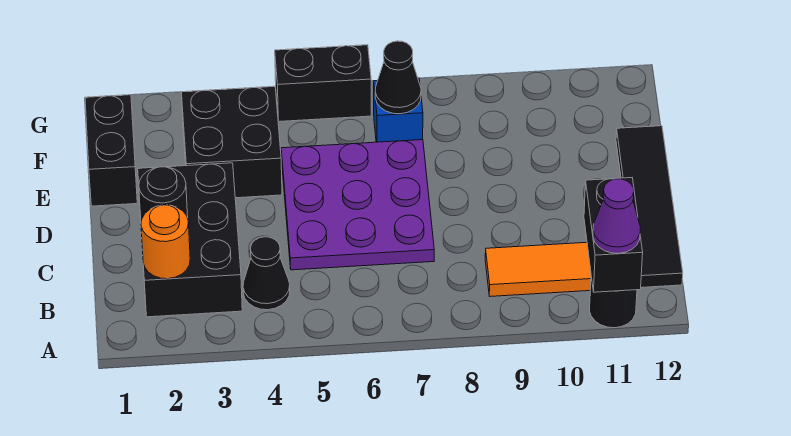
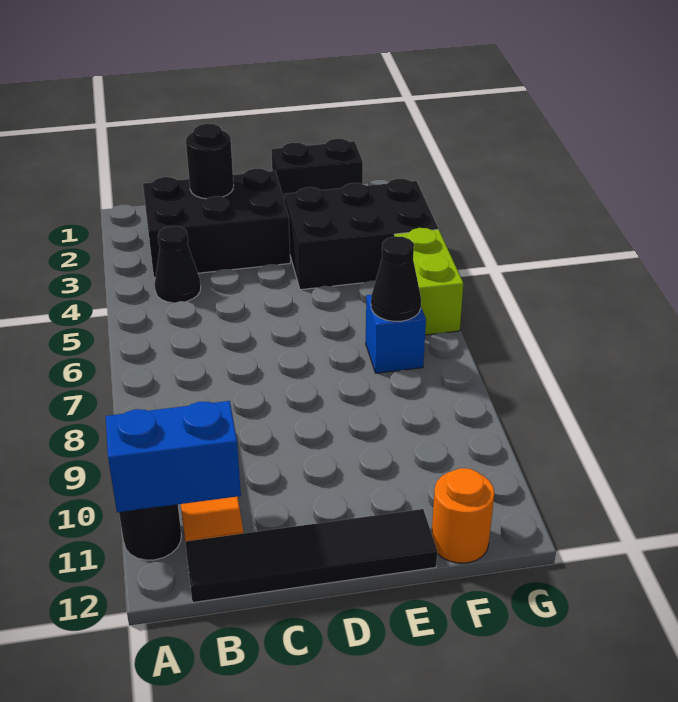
black 1x2 brick [584,178,643,292] -> blue 1x2 brick [106,401,241,512]
purple 1x1 cone [593,179,640,253] -> none
orange 1x1 round brick [141,205,190,279] -> orange 1x1 round brick moved to [432,468,494,563]
purple 3x3 plate [281,140,434,270] -> none
black 2x2 brick [182,86,282,198] -> black 2x3 brick [284,179,438,290]
black 1x2 brick [275,45,371,122] -> lime 1x2 brick [394,228,463,335]

